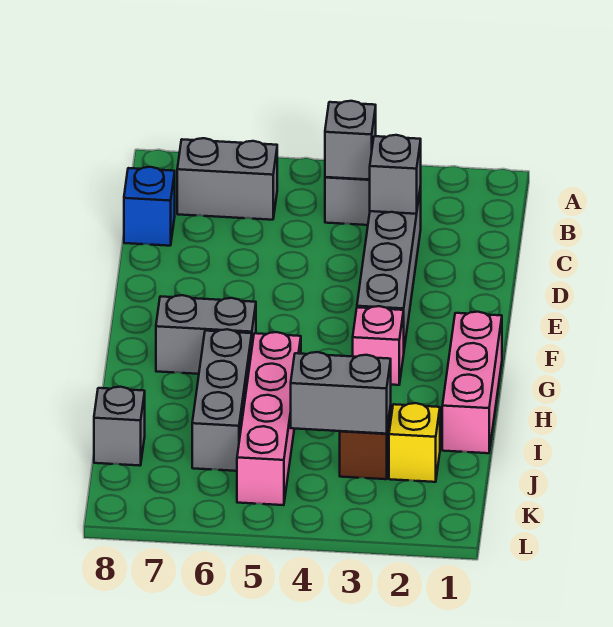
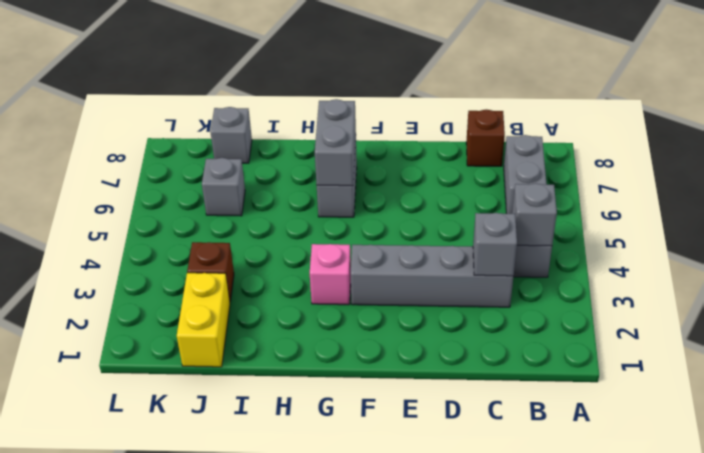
blue 1x1 brick [124,167,175,246] -> brown 1x1 brick [466,109,505,166]
pink 1x3 brick [442,312,502,453] -> none
pink 1x4 brick [237,332,301,505] -> none
grey 1x3 brick [192,329,252,471] -> grey 1x1 brick [202,158,245,216]
yellow 1x1 brick [389,403,440,482] -> yellow 1x2 brick [177,273,230,367]
grey 1x2 brick [291,352,391,434] -> grey 1x2 brick moved to [315,99,356,186]

